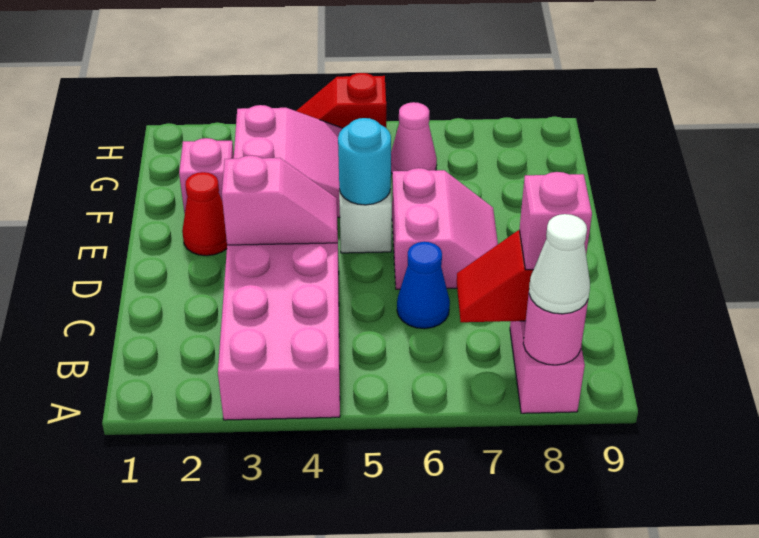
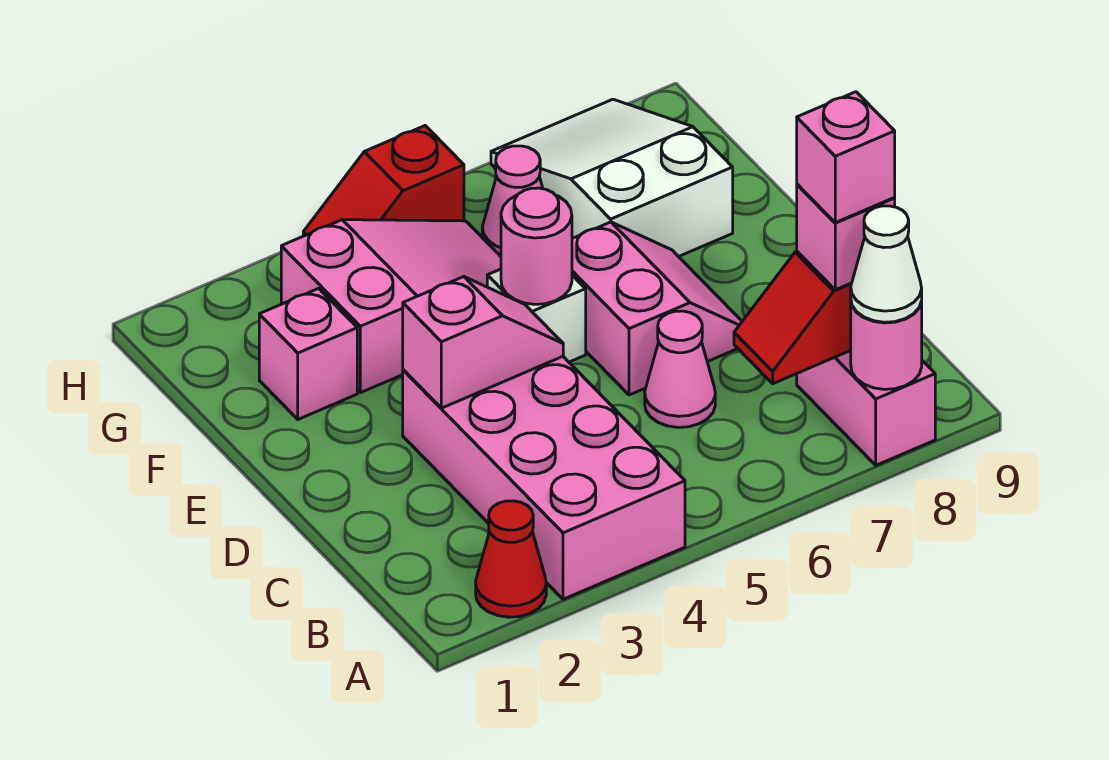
none -> pink 1x1 brick [797,92,895,223]
blue 1x1 cone [397,242,450,329] -> pink 1x1 cone [645,311,715,427]
red 1x1 cone [182,172,227,256] -> red 1x1 cone moved to [476,501,546,617]
cyan 1x1 round brick [338,118,391,205] -> pink 1x1 round brick [501,188,572,304]
none -> white 2x3 slope [491,99,733,257]

